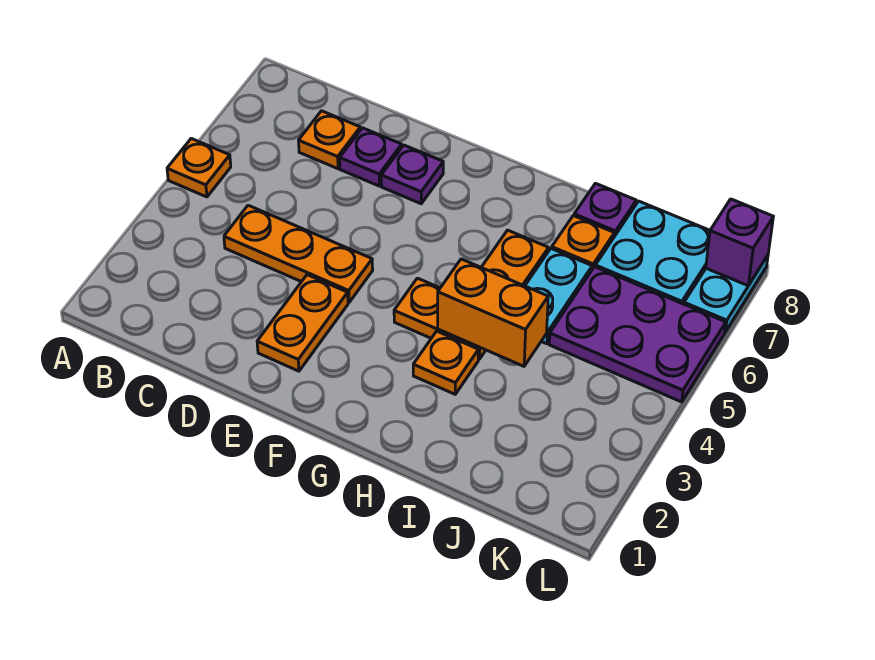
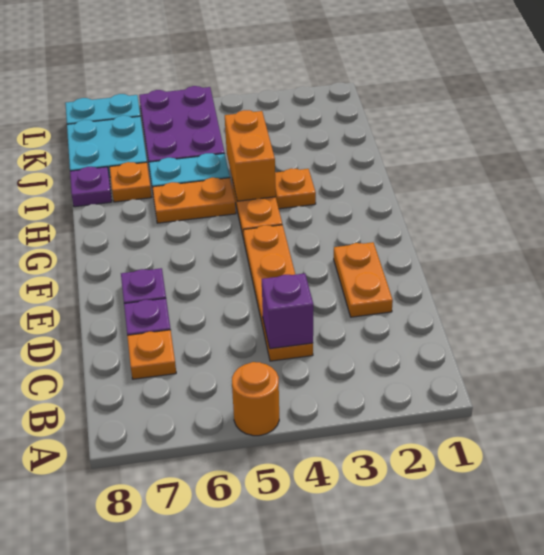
orange 1x1 plate [167,139,231,197] -> orange 1x1 round brick [232,362,279,436]
orange 1x3 plate [224,205,373,302] -> orange 1x4 plate [243,225,313,361]
orange 1x2 plate [257,275,348,371] -> orange 1x2 plate turned to [334,242,393,317]
purple 1x1 brick [706,199,773,286] -> purple 1x1 brick moved to [262,273,313,349]

